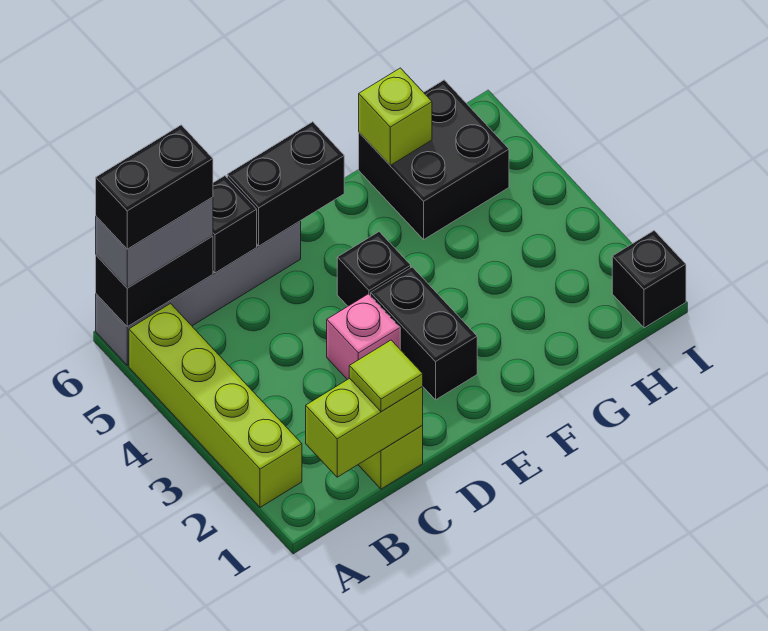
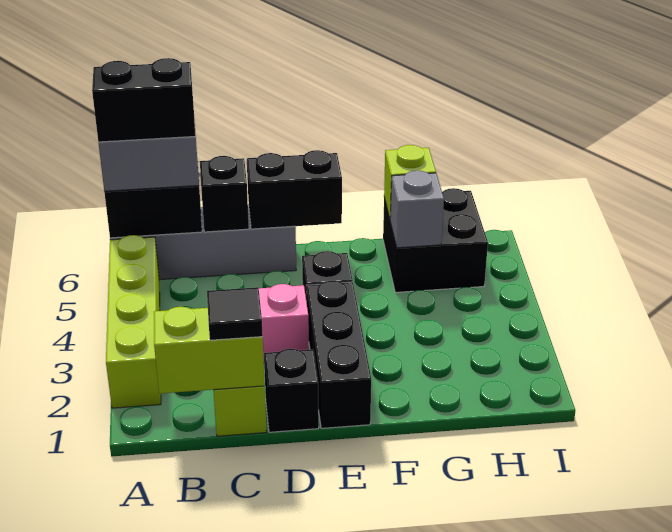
lime 1x1 tile [349,340,423,412] -> black 1x1 tile [207,287,263,340]
black 1x2 brick [371,267,477,400] -> black 1x3 brick [306,281,371,428]
none -> grey 1x1 brick [390,171,444,248]
black 1x1 brick [612,231,686,328] -> black 1x1 brick moved to [264,349,319,432]

